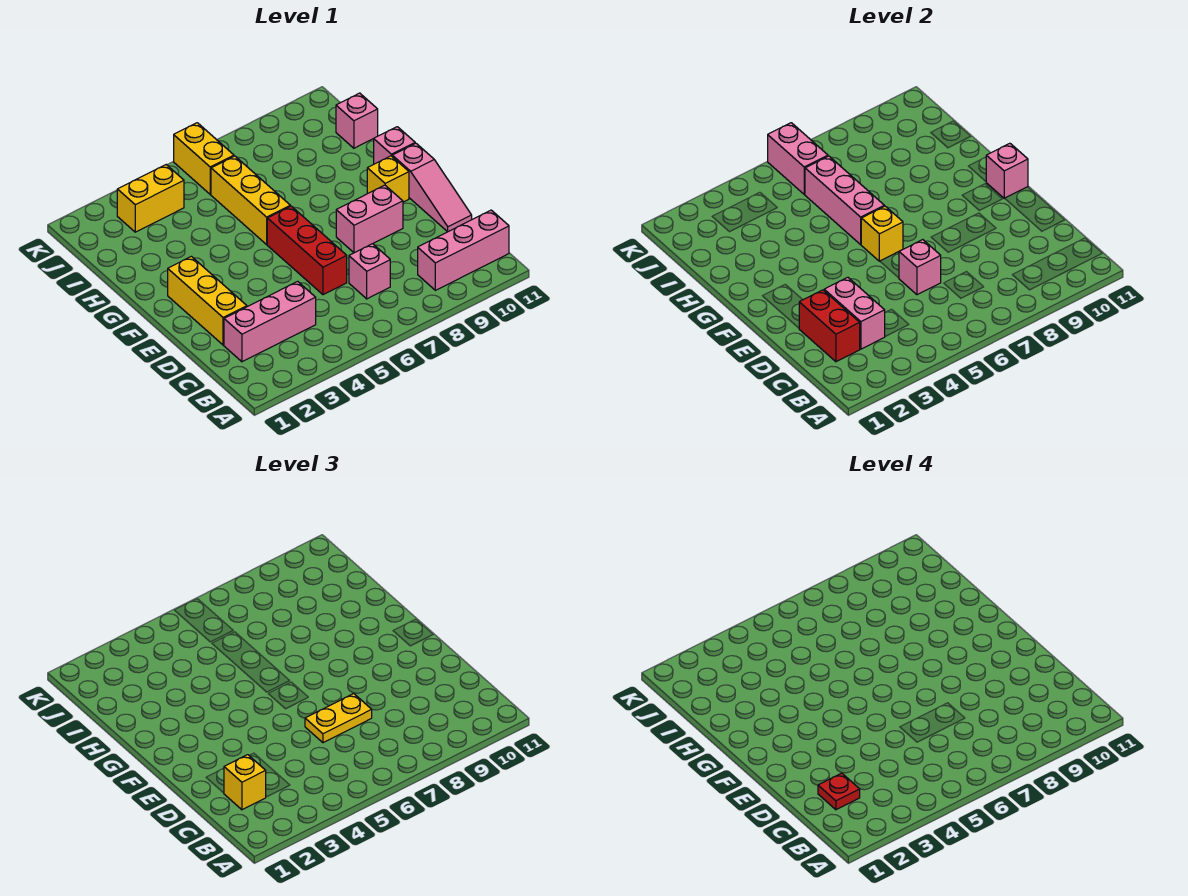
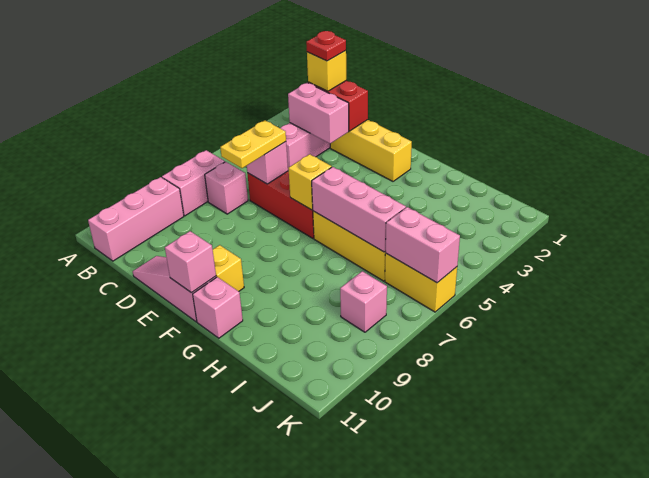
pink 1x2 brick [336,185,403,253] -> pink 1x2 brick moved to [162,150,225,216]
pink 1x1 brick [336,93,378,148] -> pink 1x1 brick moved to [340,271,387,332]
yellow 1x2 brick [117,165,184,232] -> none

